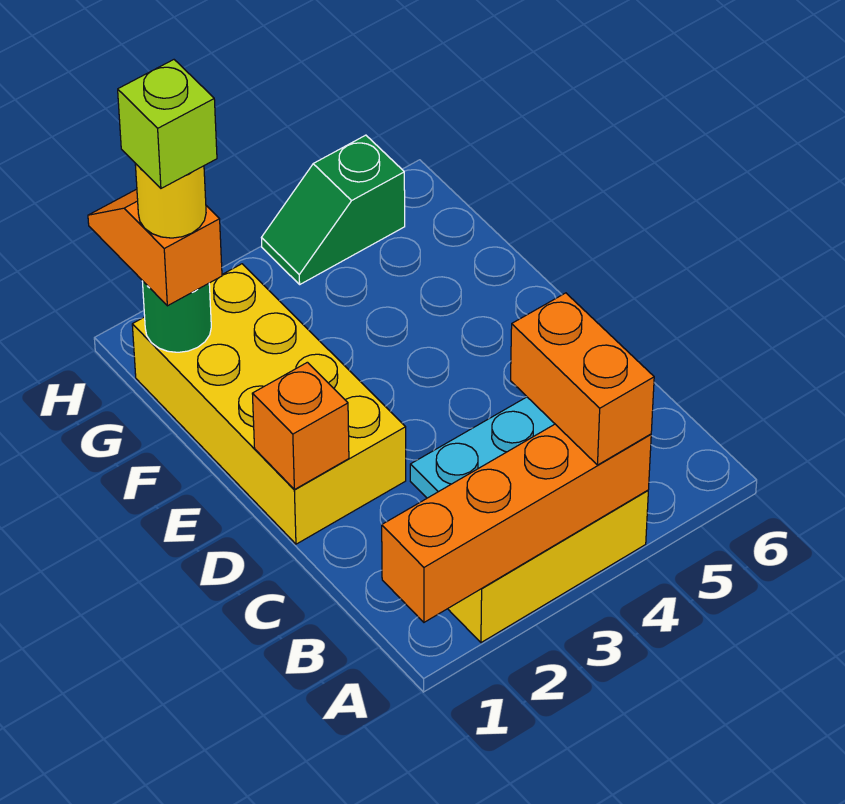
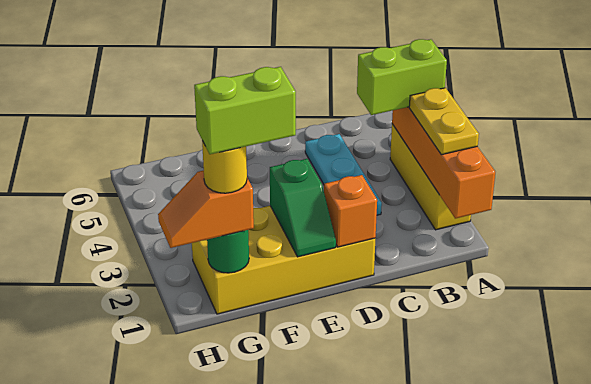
none -> yellow 1x2 plate [409,88,479,155]
orange 1x2 brick [511,293,654,465] -> lime 1x2 brick [357,39,447,115]
lime 1x1 brick [118,60,217,188] -> lime 1x2 brick [194,67,296,154]
green 1x2 slope [262,135,405,284] -> green 1x2 slope moved to [270,159,336,257]

